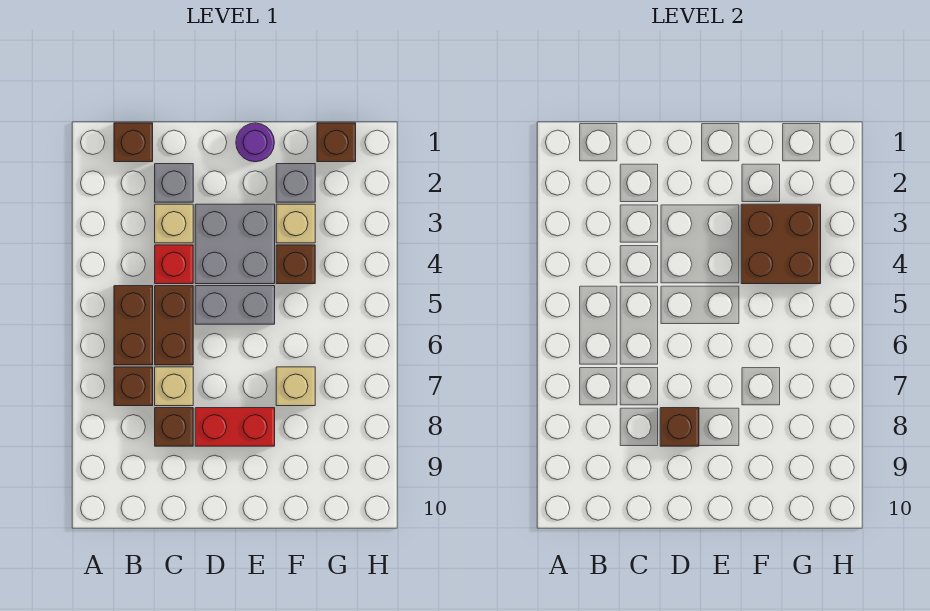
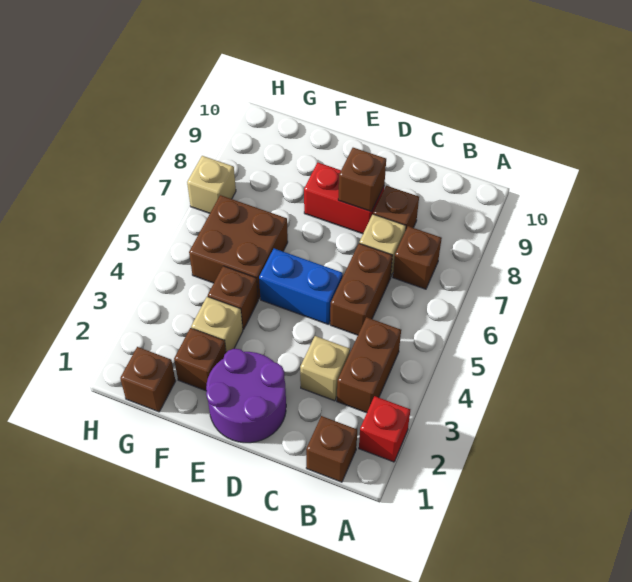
brown 1x2 brick [114,286,153,365] -> brown 1x2 brick moved to [337,317,401,413]
grey 1x1 brick [155,164,193,202] -> none
red 1x1 brick [155,245,193,284] -> red 1x1 brick moved to [359,396,410,462]
grey 2x2 brick [195,204,275,284] -> none
grey 1x2 brick [195,286,275,324] -> blue 1x2 brick [259,249,343,324]
purple 1x1 round brick [236,123,274,162] -> purple 2x2 round brick [206,349,286,443]
grey 1x1 brick [276,164,315,202] -> brown 1x1 brick [174,328,226,391]
brown 2x2 brick [741,204,821,284] -> brown 2x2 brick moved to [189,195,288,299]
tan 1x1 brick [276,367,315,406] -> tan 1x1 brick moved to [187,156,236,213]

